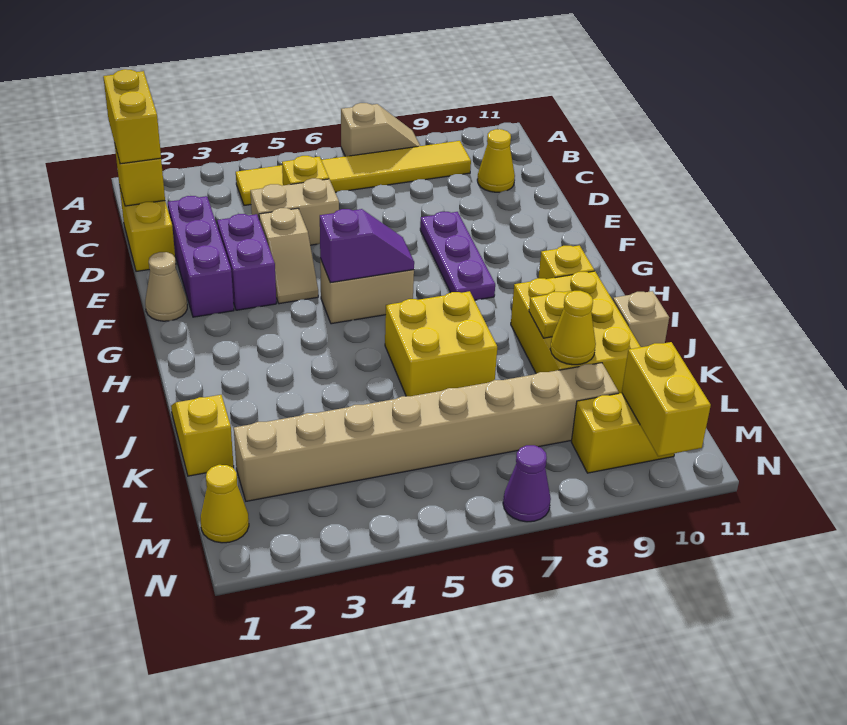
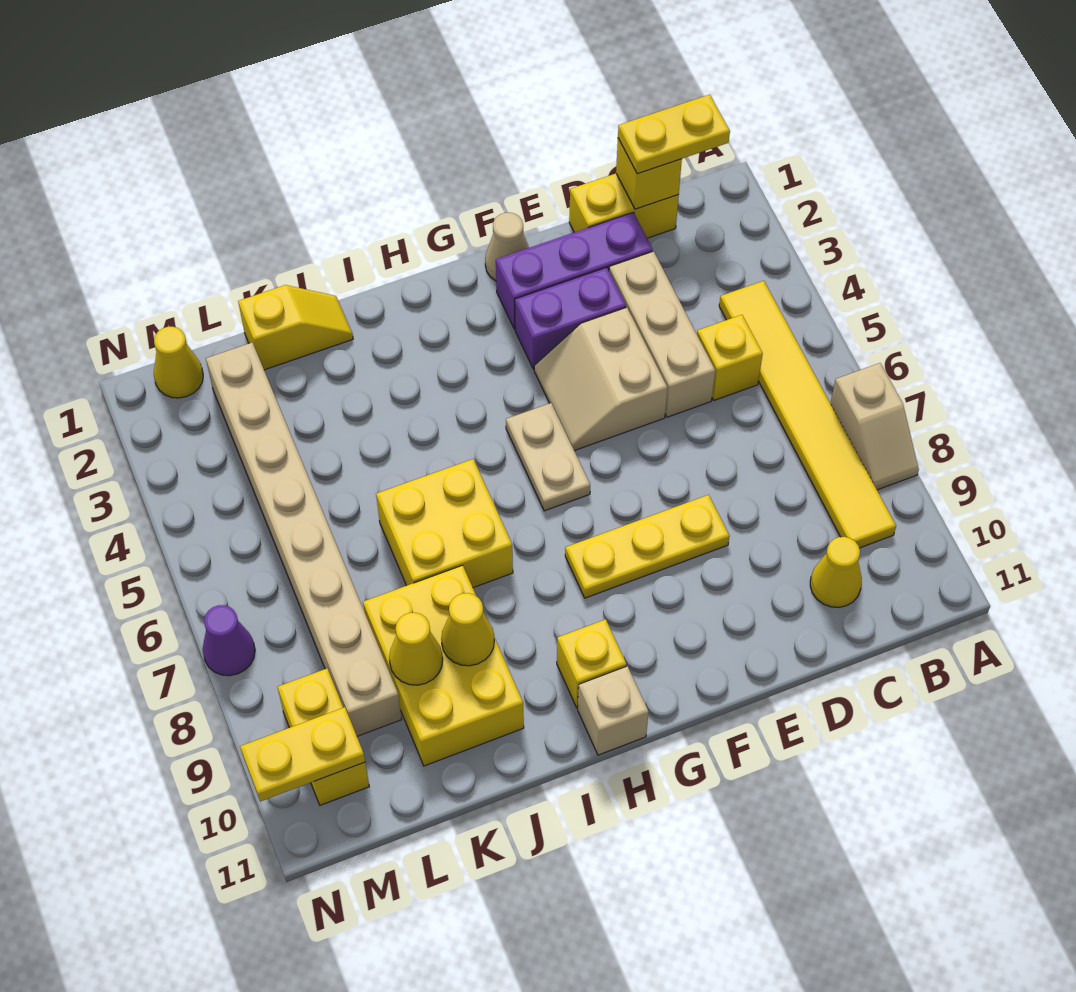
yellow 1x2 brick [103,69,161,164] -> yellow 1x2 plate [618,95,730,174]
tan 1x2 brick [250,178,339,245] -> tan 1x3 brick [609,251,715,417]
tan 1x2 slope [259,208,318,304] -> tan 2x2 slope [534,307,667,451]
purple 1x3 plate [420,212,495,300] -> yellow 1x3 plate [565,495,729,598]
tan 1x2 brick [320,259,414,324] -> tan 1x2 plate [506,403,590,511]
purple 1x2 slope [320,209,414,283] -> none
yellow 2x3 brick [511,271,640,393] -> yellow 2x3 brick turned to [363,565,524,766]
yellow 1x1 plate [529,291,571,338] -> yellow 1x1 cone [441,593,494,666]
tan 1x1 brick [613,291,669,347] -> tan 1x1 brick moved to [578,666,649,755]
yellow 1x2 brick [622,342,711,456] -> yellow 1x2 plate [240,707,365,801]

